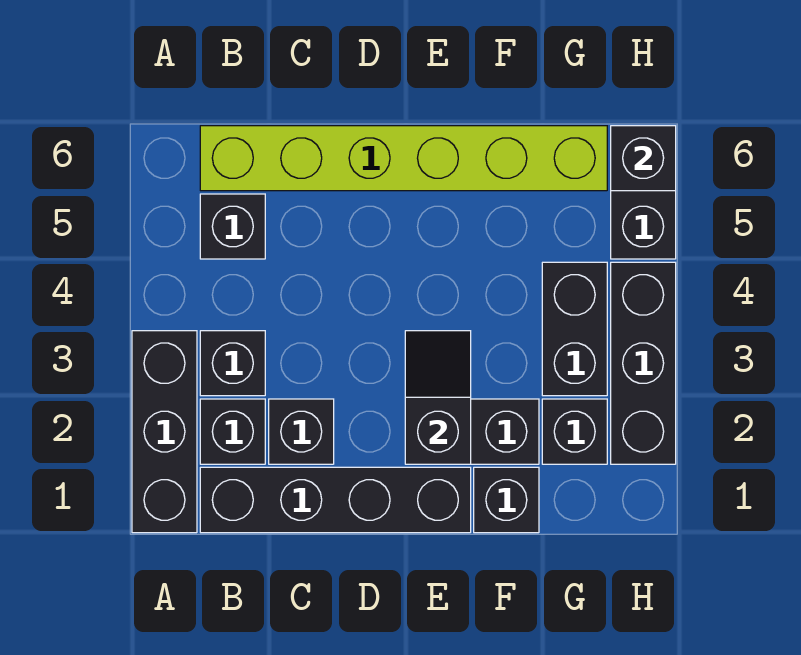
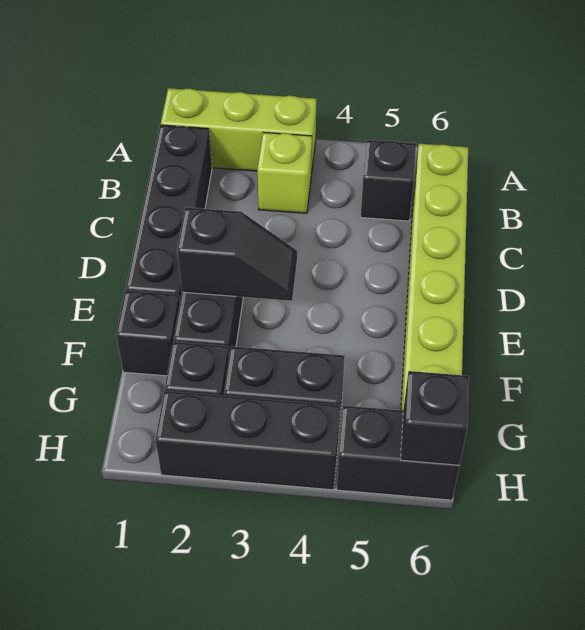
black 1x3 brick [132,331,197,533] -> lime 1x3 brick [161,88,317,175]
black 1x1 brick [200,399,265,464] -> none
black 1x1 brick [200,331,265,396] -> lime 1x1 brick [257,132,312,213]
black 1x1 brick [269,399,334,464] -> none

